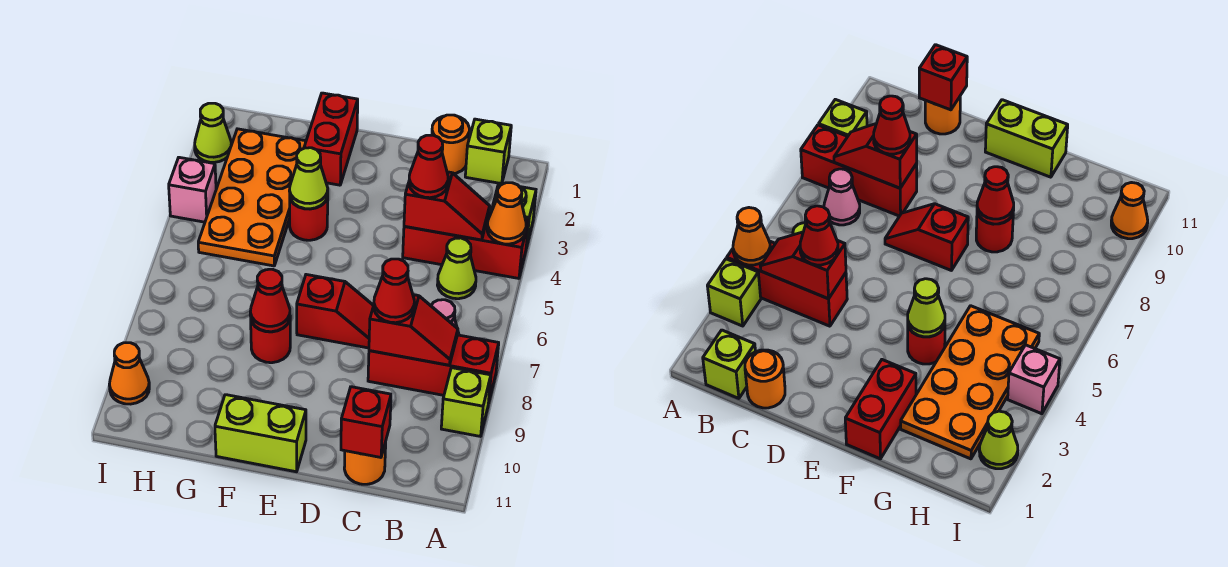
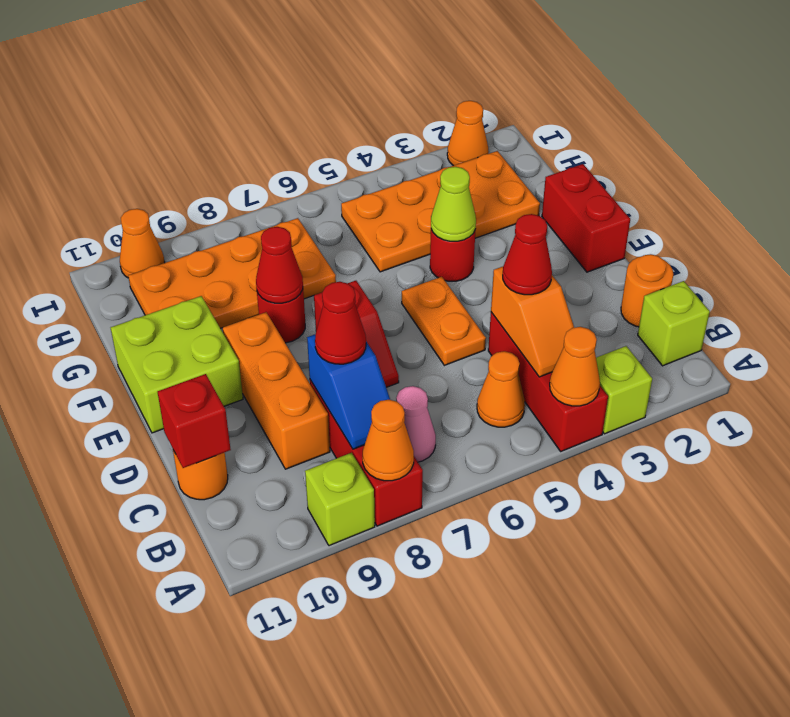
none -> orange 1x1 cone [363,400,414,481]
red 1x2 slope [404,172,490,240] -> orange 1x2 slope [491,267,574,377]
lime 1x1 cone [438,238,476,299] -> orange 1x1 cone [477,351,525,427]
red 1x2 slope [369,295,458,365] -> blue 1x2 slope [307,335,390,449]
none -> orange 1x3 brick [223,312,330,469]
none -> orange 1x2 plate [402,277,486,365]
lime 1x2 brick [215,395,306,472] -> lime 2x2 brick [111,296,243,433]
red 1x2 brick [304,93,358,185] -> red 1x2 brick turned to [542,164,630,272]
none -> orange 2x4 plate [128,218,336,328]
lime 1x1 cone [195,103,232,162] -> orange 1x1 cone [447,101,489,166]
pink 1x1 brick [169,157,216,222] -> none

